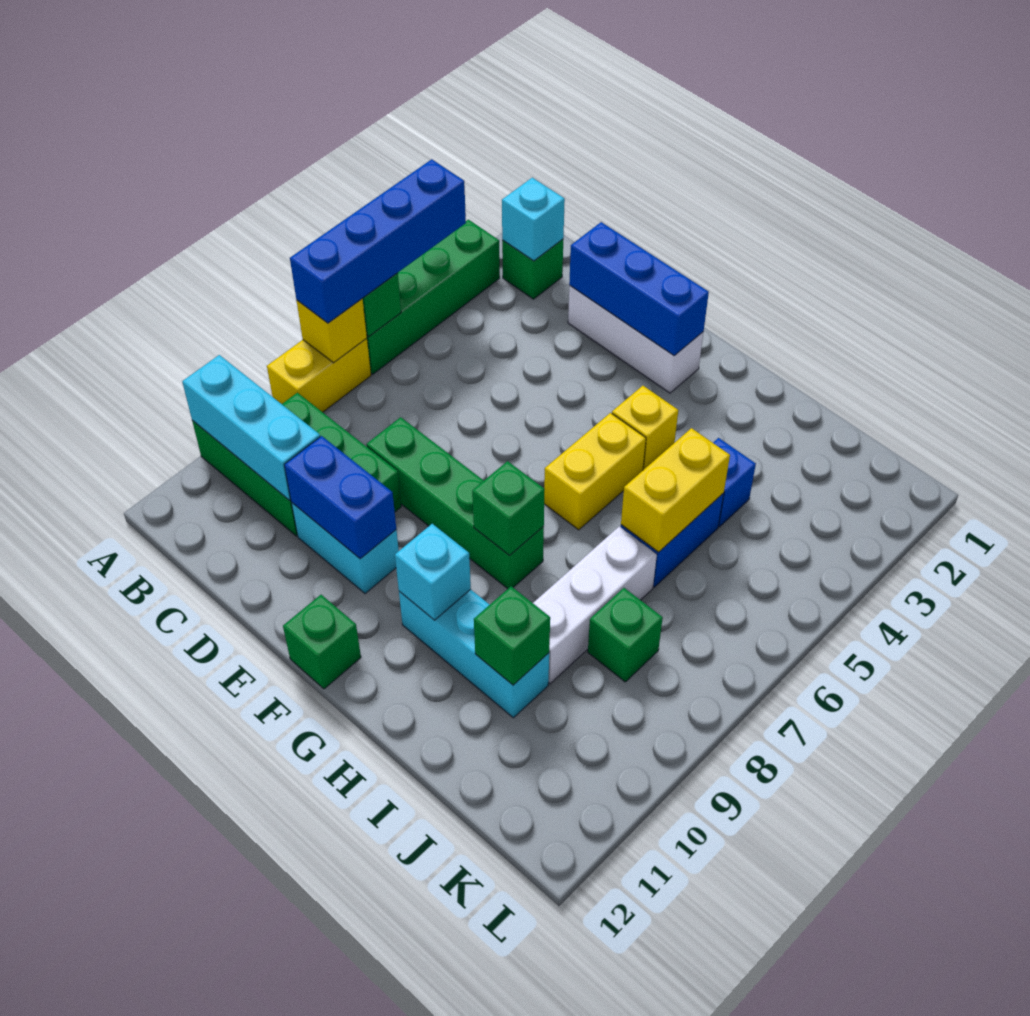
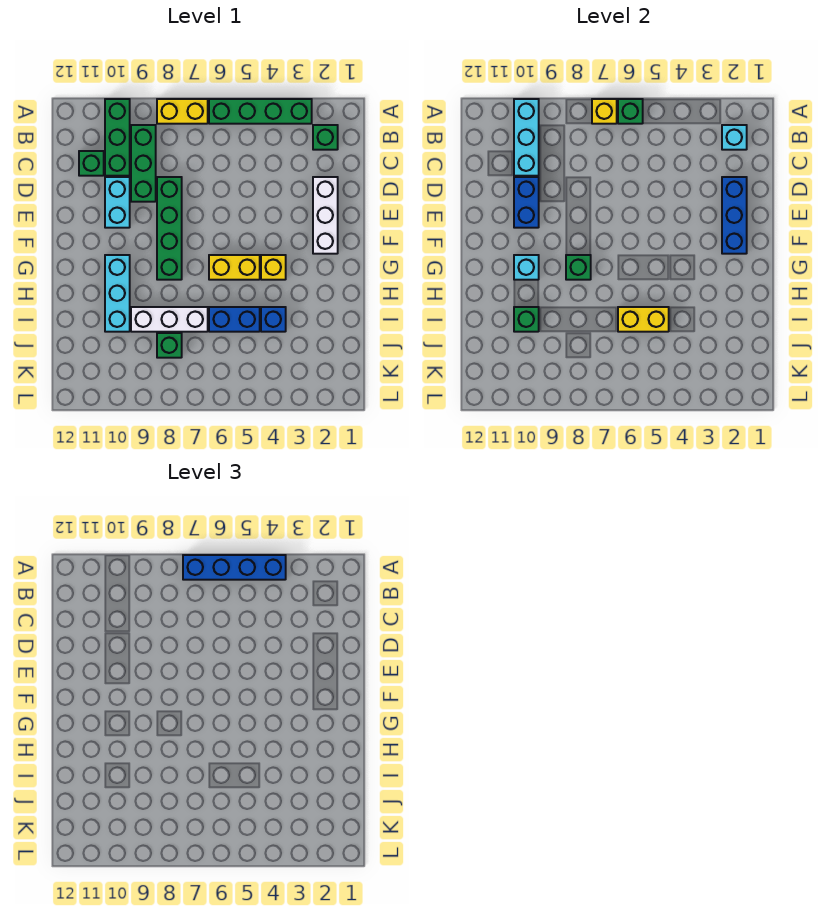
green 1x1 brick [283,595,361,689] -> green 1x1 brick moved to [79,151,104,176]

